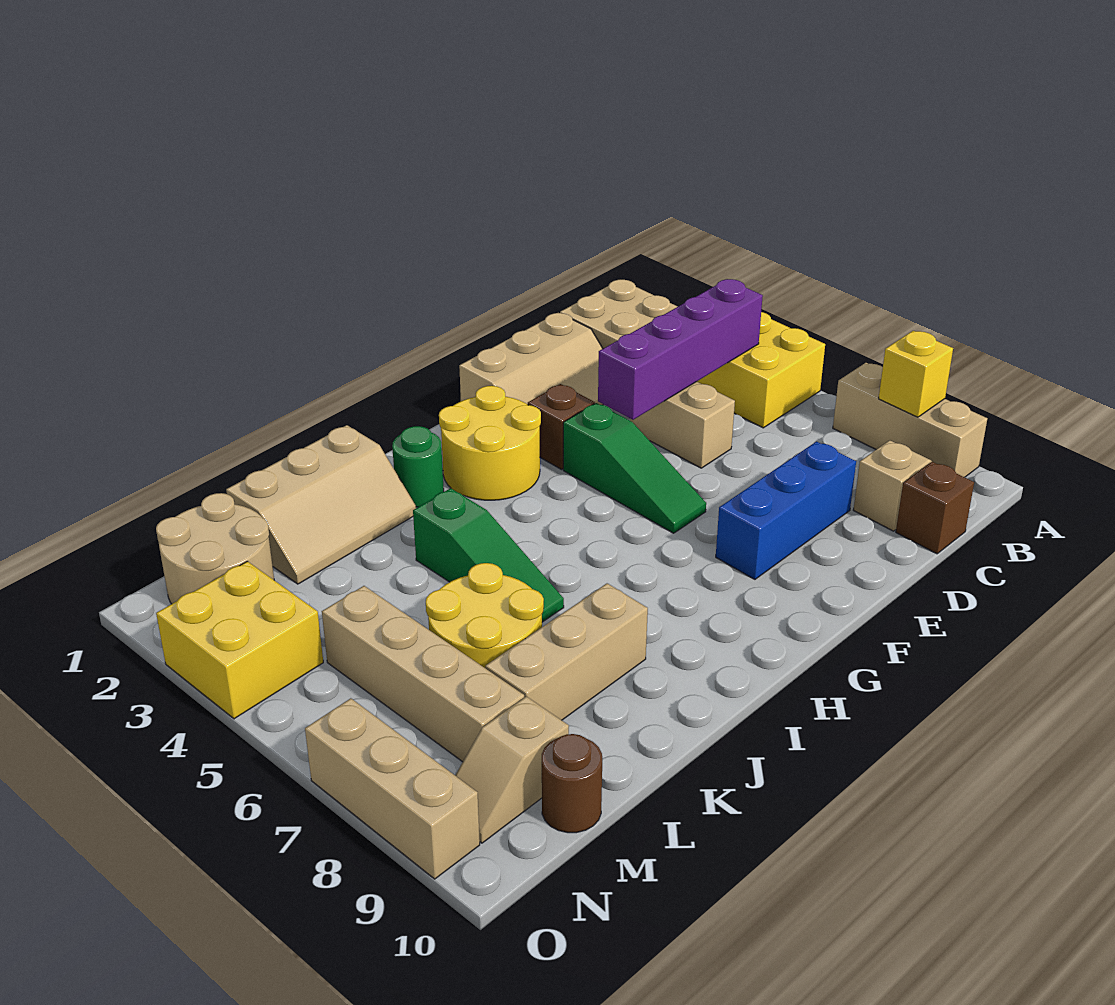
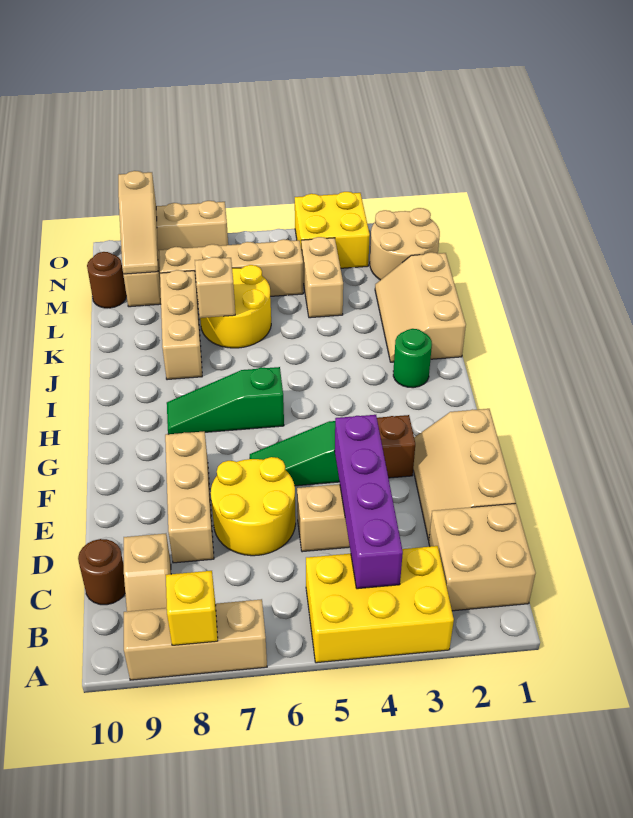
brown 1x1 brick [896,462,974,554] -> brown 1x1 round brick [78,539,125,605]
blue 1x3 brick [716,442,856,579] -> tan 1x3 brick [165,431,214,563]
yellow 2x2 round brick [439,386,541,500] -> yellow 2x2 round brick moved to [211,457,296,556]
green 1x3 slope [413,488,564,622] -> green 1x3 slope moved to [167,367,284,434]
none -> tan 1x1 brick [195,257,235,318]
none -> tan 1x2 brick [301,237,343,318]
none -> tan 1x3 slope [118,171,158,274]

